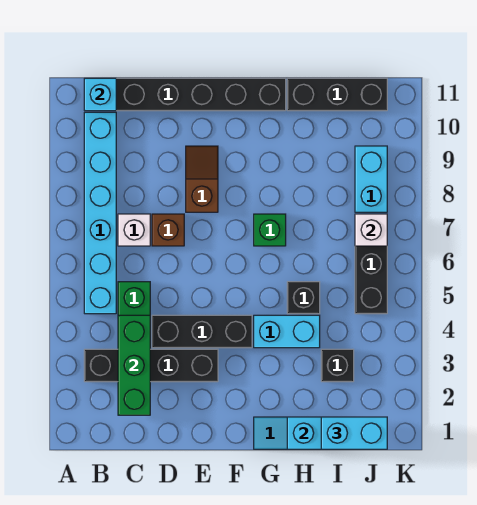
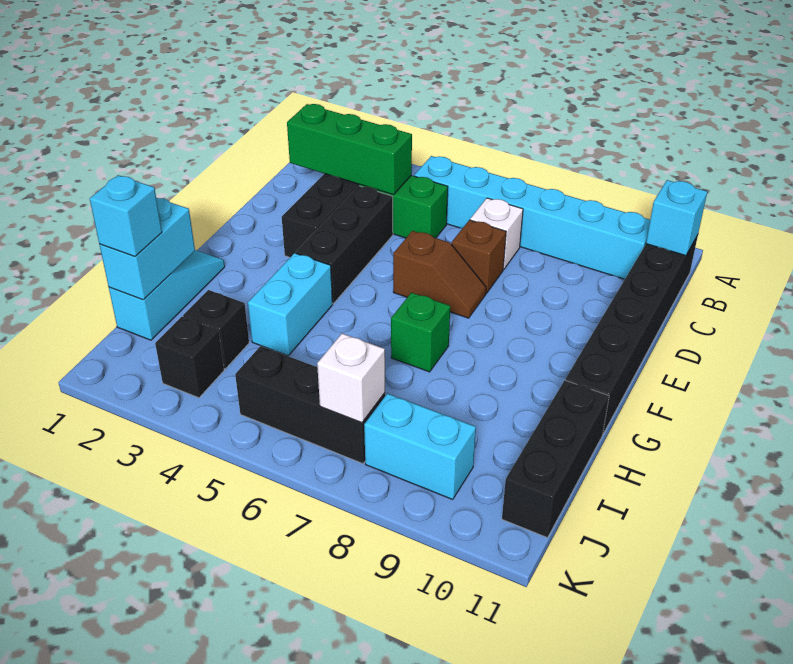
brown 1x2 slope [186,146,218,212] -> brown 1x2 slope moved to [393,231,486,318]
black 1x1 brick [287,282,320,314] -> black 1x1 brick moved to [155,317,224,398]
cyan 1x2 brick [321,417,387,449] -> cyan 1x1 brick [90,175,162,256]

